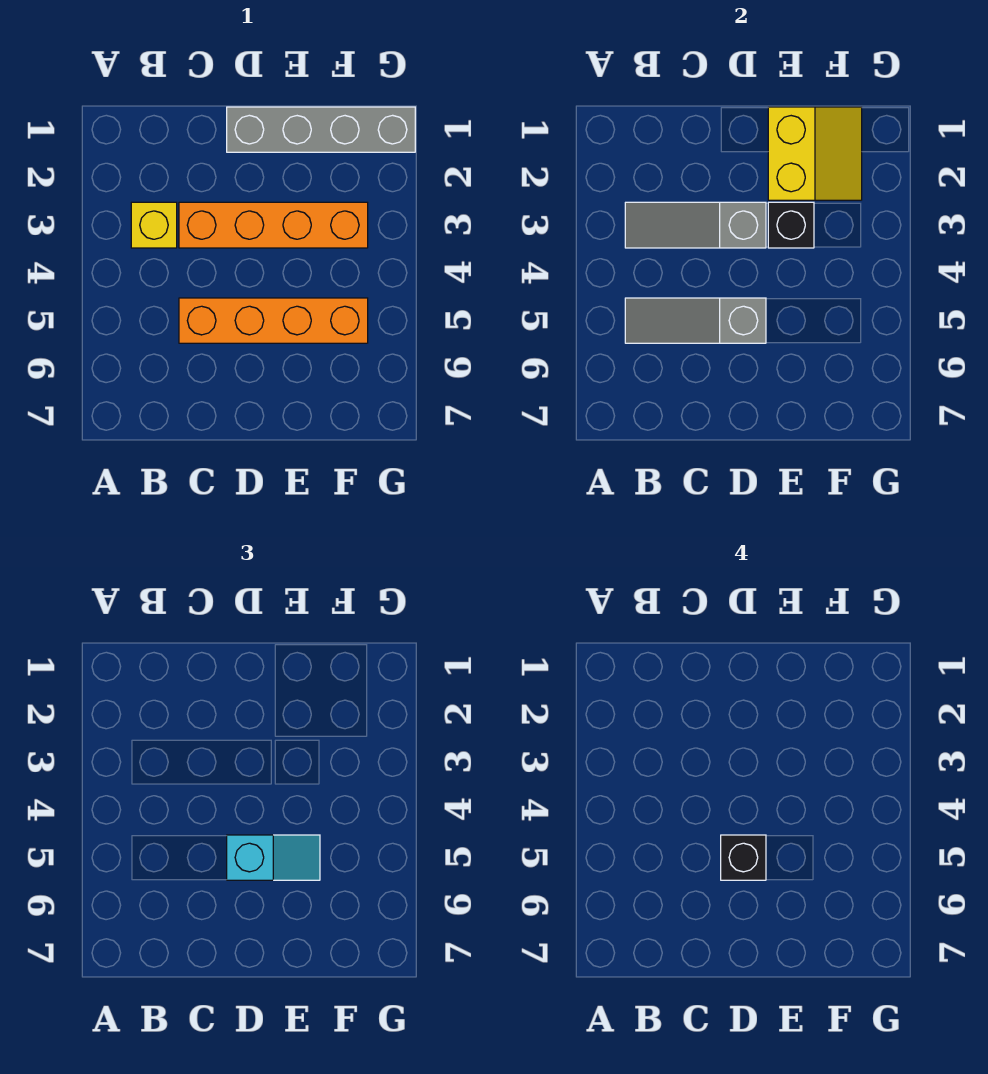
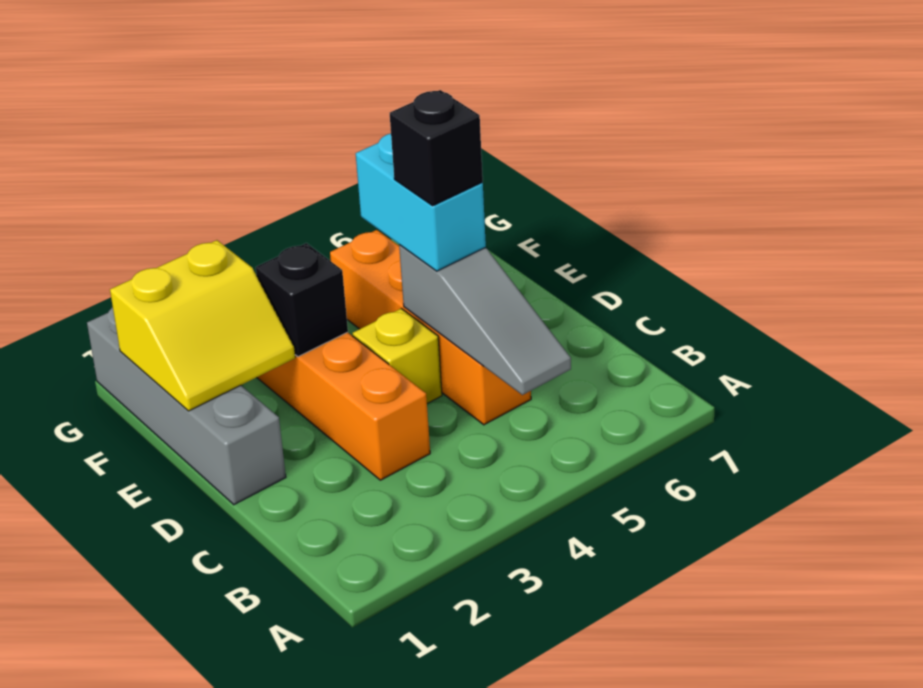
yellow 1x1 brick [131,202,177,248] -> yellow 1x1 brick moved to [352,309,442,403]
grey 1x3 slope [625,202,766,248] -> none
cyan 1x2 slope [227,835,320,880] -> cyan 1x2 brick [356,134,486,271]
yellow 2x2 slope [768,107,862,200] -> yellow 2x2 slope turned to [110,240,295,411]

